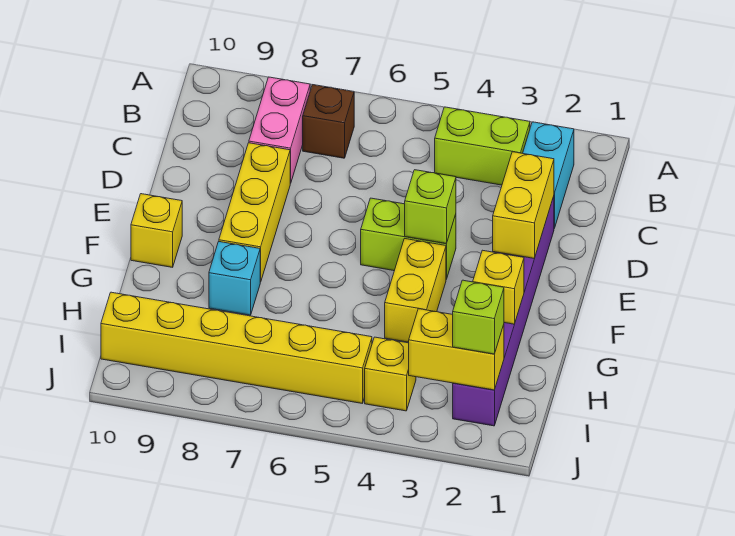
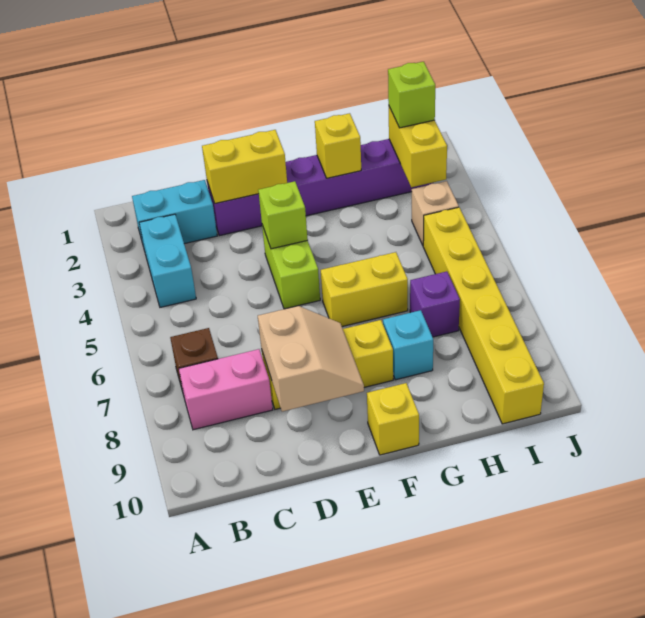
lime 1x2 brick [435,107,530,185] -> cyan 1x2 brick [139,214,196,307]
none -> tan 2x2 slope [258,306,364,412]
yellow 1x2 brick [385,239,446,342] -> yellow 1x2 brick moved to [321,252,408,327]
none -> purple 1x1 brick [410,272,460,337]
yellow 1x1 brick [365,337,416,411] -> tan 1x1 brick [412,181,459,245]

